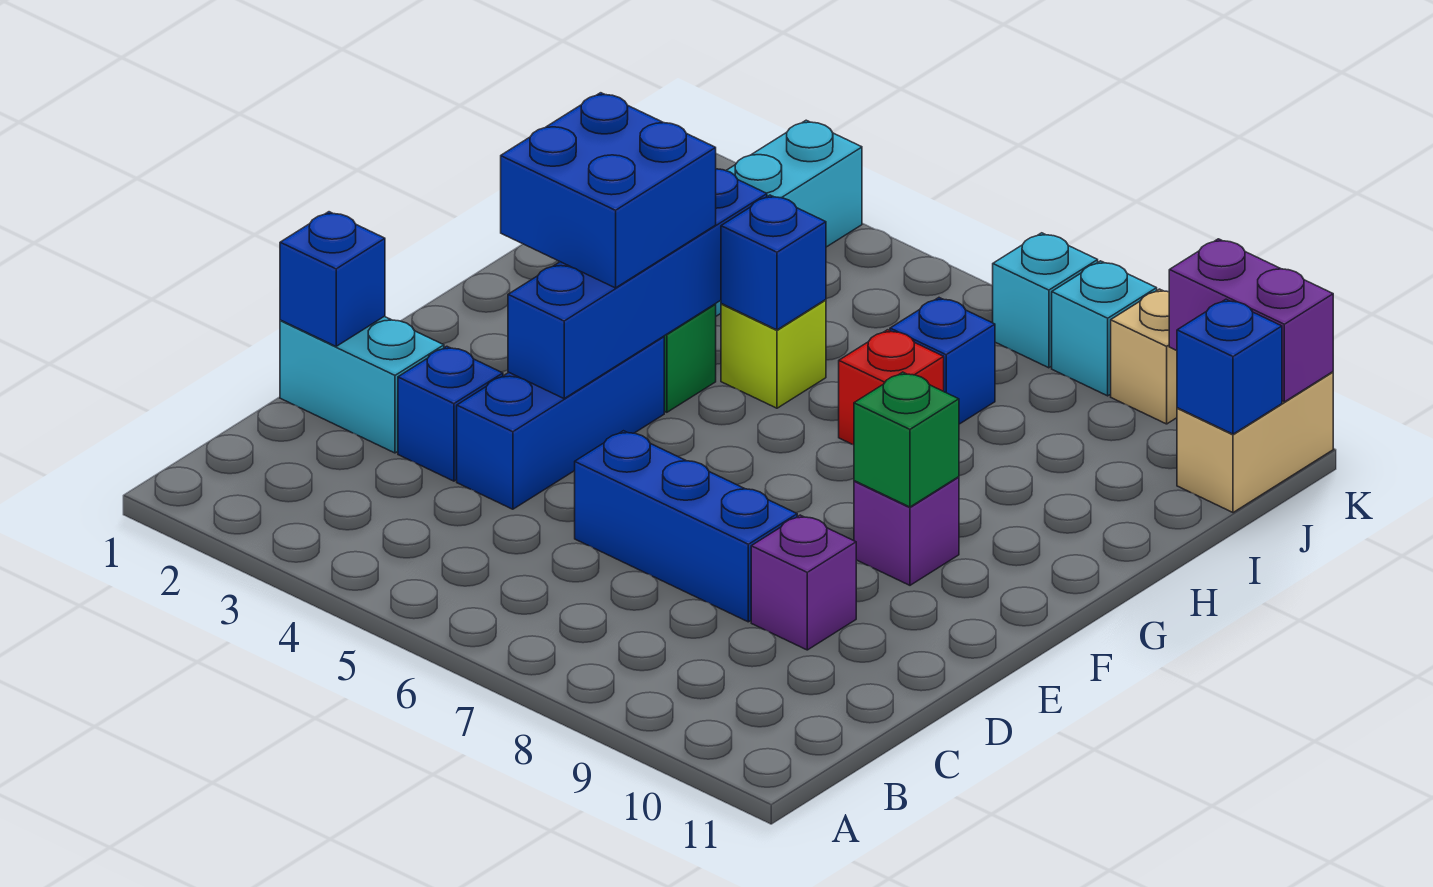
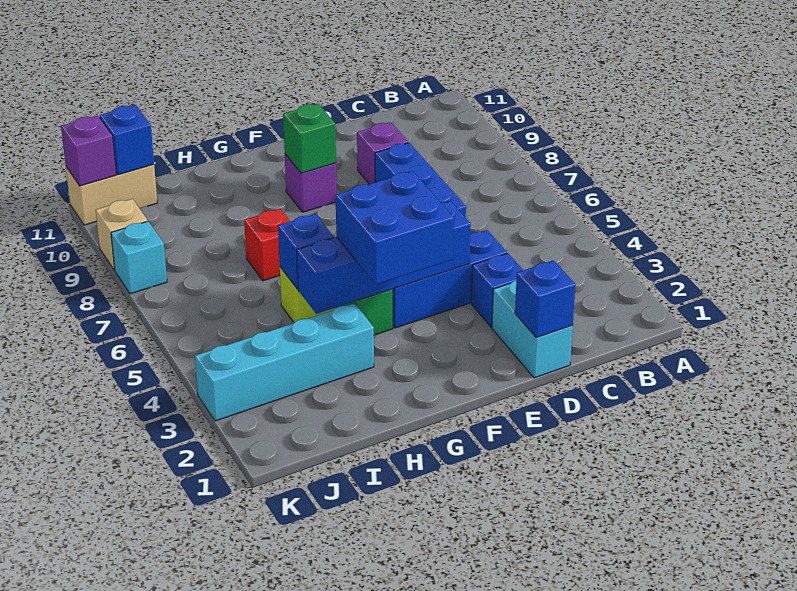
blue 1x1 brick [890,298,995,424] -> none
cyan 1x1 brick [993,233,1098,368] -> none
purple 1x2 brick [1169,239,1333,402] -> purple 1x1 brick [61,116,116,186]

